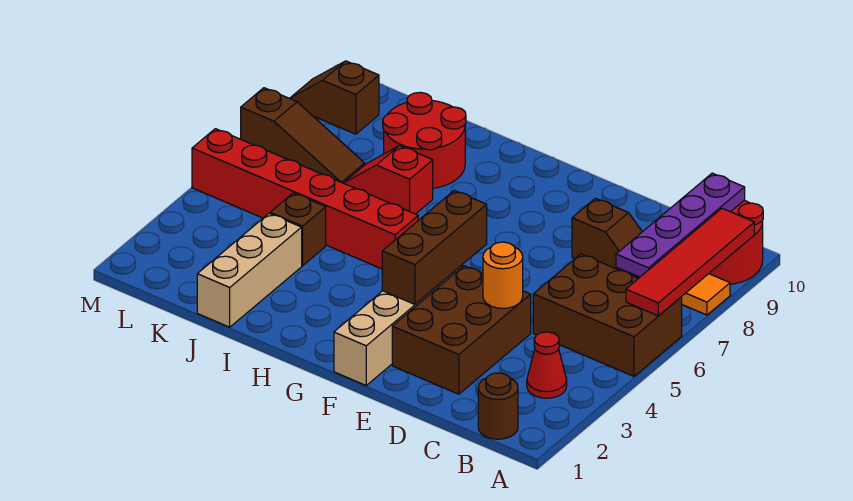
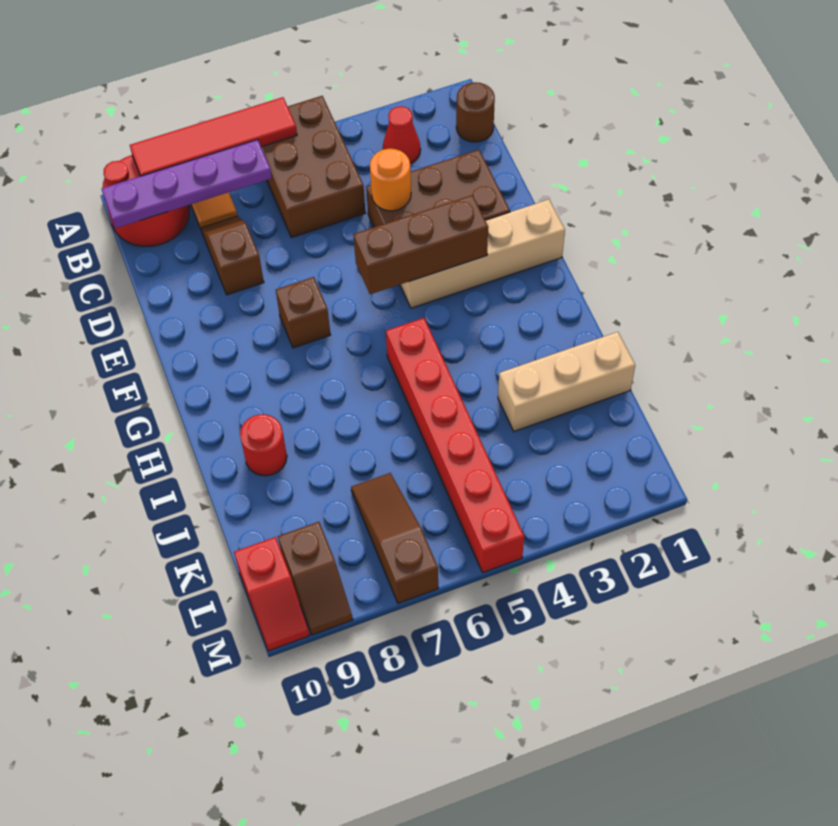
red 1x2 slope [344,146,433,214] -> red 1x2 slope moved to [234,537,310,651]
red 2x2 round brick [383,92,466,188] -> red 1x1 round brick [240,414,287,476]
brown 1x1 brick [270,193,326,266] -> brown 1x1 brick moved to [276,277,330,348]

